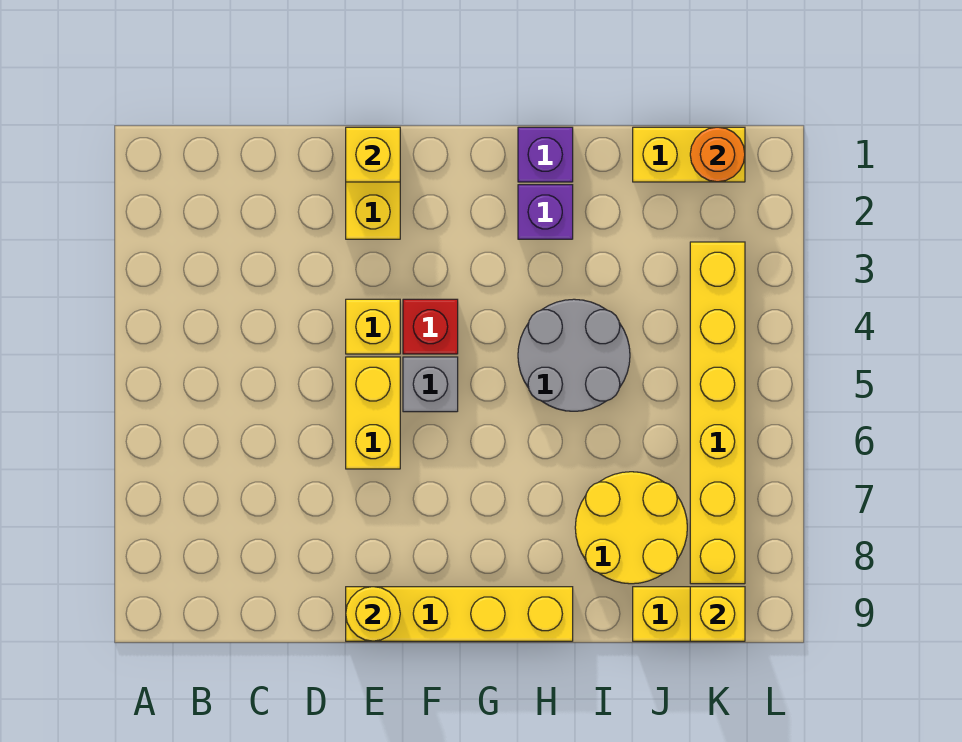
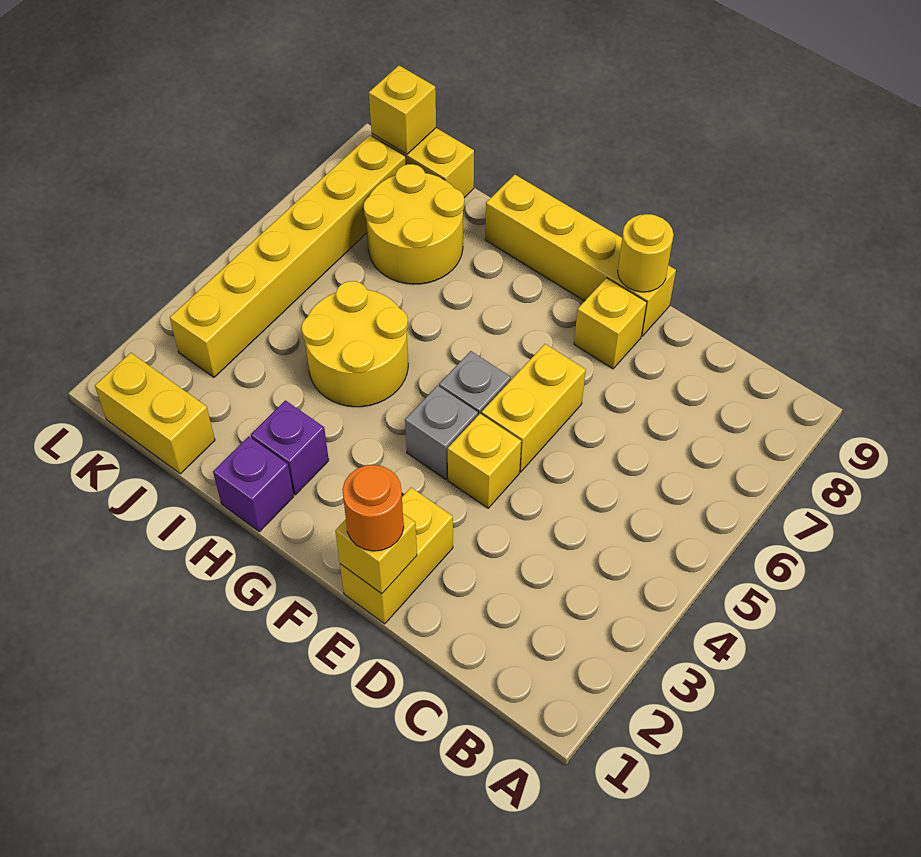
none -> yellow 1x1 brick [574,278,647,369]
red 1x1 brick [403,299,458,354] -> grey 1x1 brick [405,386,478,479]
grey 2x2 round brick [518,299,630,411] -> yellow 2x2 round brick [301,281,408,407]
orange 1x1 round brick [690,127,745,182] -> orange 1x1 round brick moved to [342,465,404,551]

